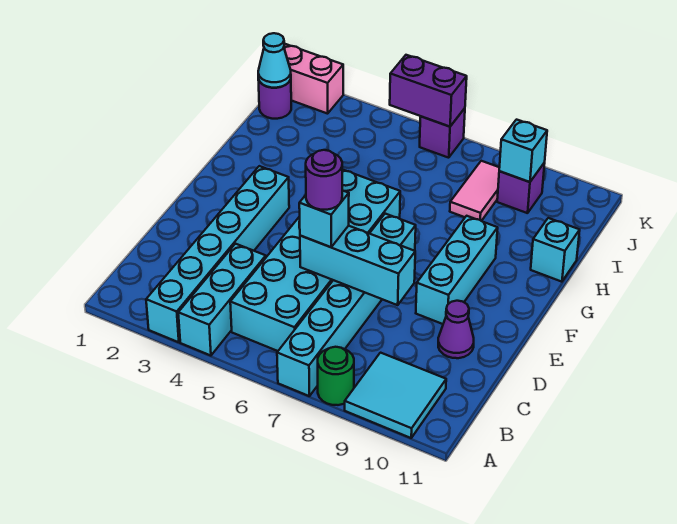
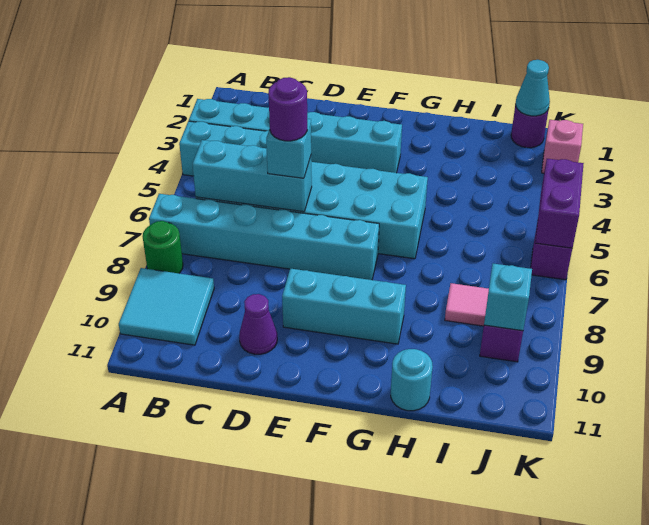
cyan 1x3 brick [300,226,415,305] -> cyan 1x3 brick turned to [192,140,312,212]
cyan 1x1 brick [531,218,580,282] -> cyan 1x1 round brick [391,349,433,411]
pink 1x2 brick [284,44,343,114] -> pink 1x1 brick [542,120,583,173]

